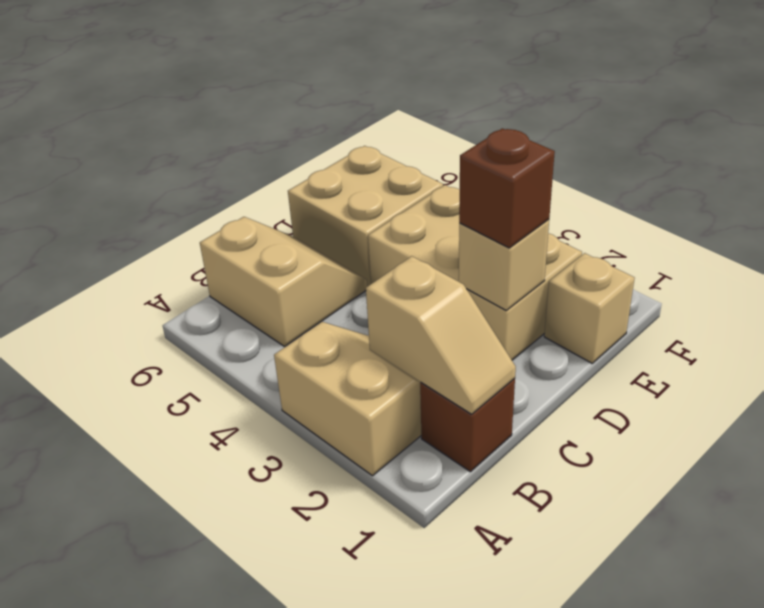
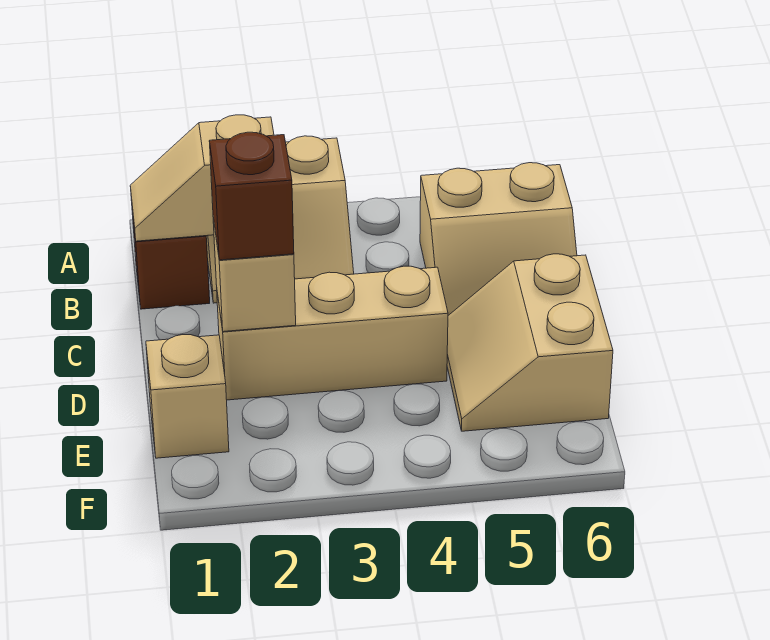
tan 2x3 brick [368,185,582,360] -> tan 1x3 brick [217,266,448,400]
tan 2x2 brick [288,146,443,287] -> tan 2x2 slope [447,254,613,431]

